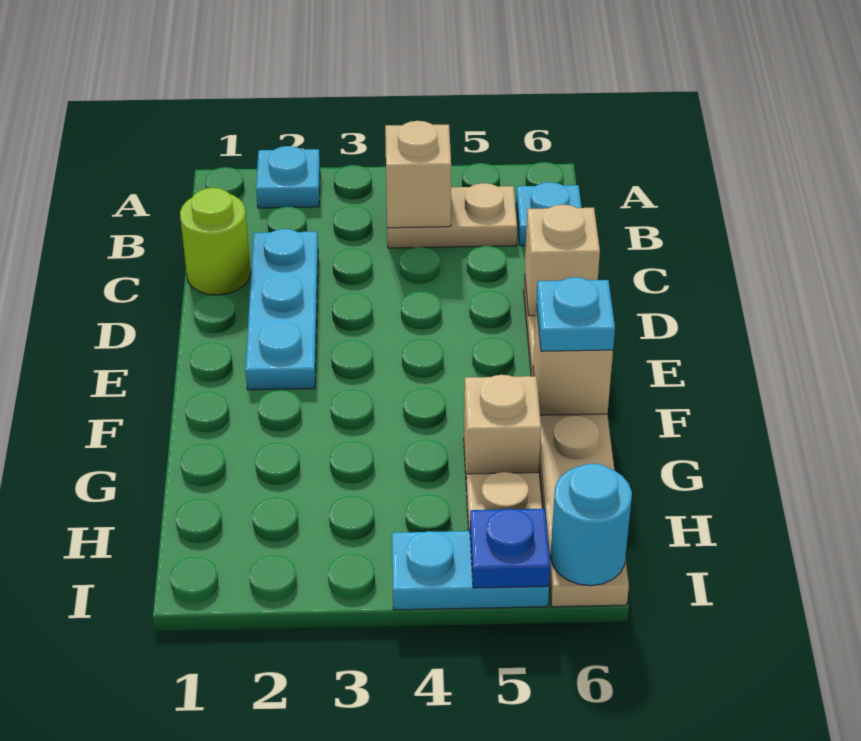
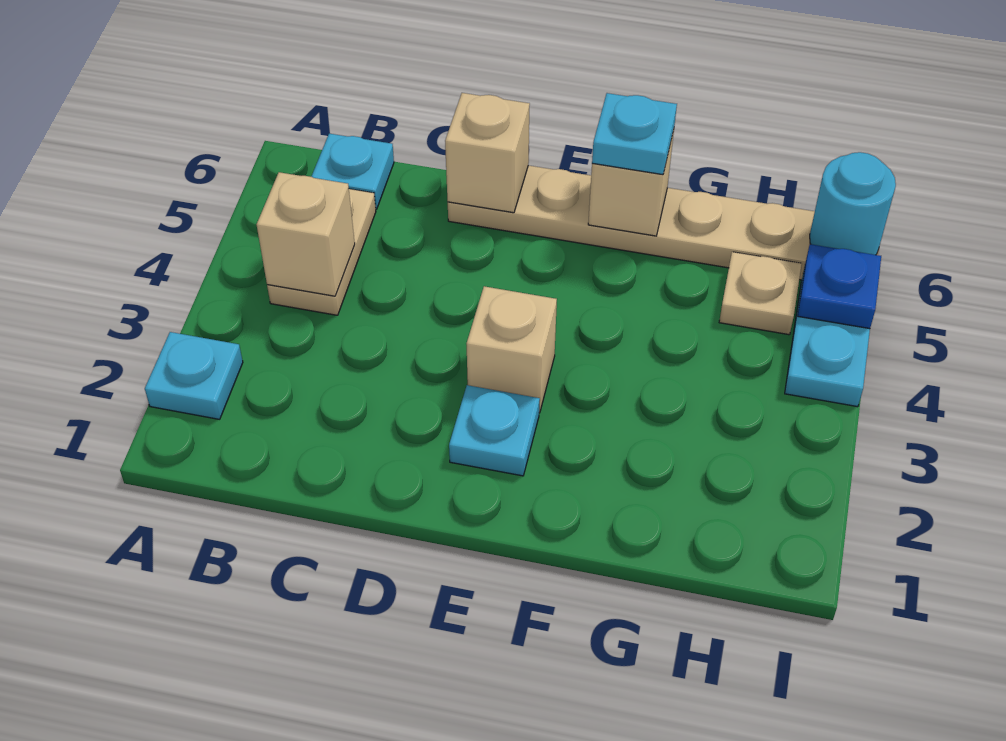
lime 1x1 round brick [180,188,251,295] -> none
cyan 1x3 plate [245,229,318,390] -> cyan 1x1 plate [449,385,540,476]
tan 1x1 brick [464,375,541,491] -> tan 1x1 brick moved to [466,286,557,413]

